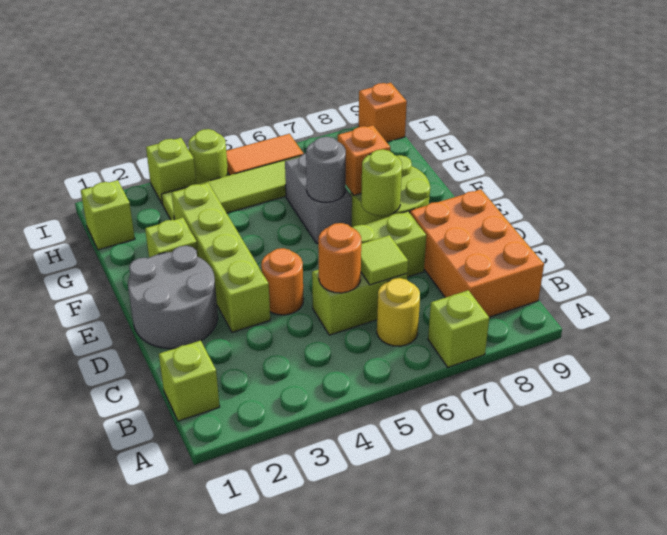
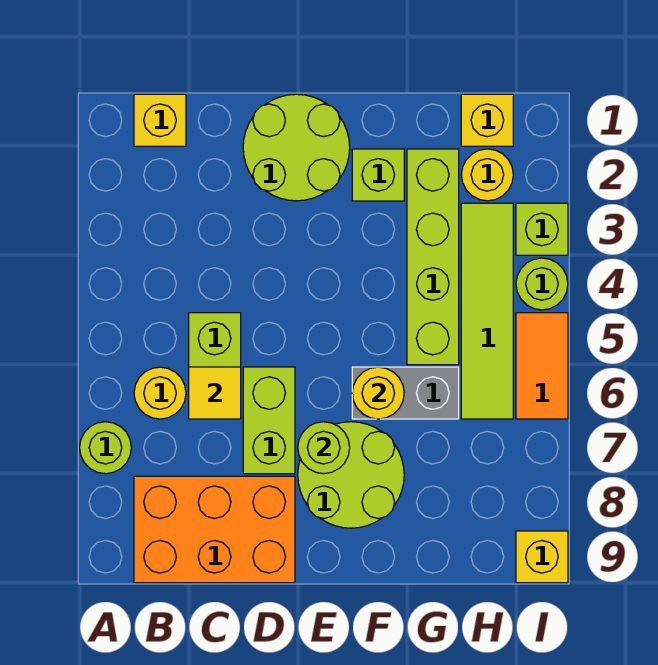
lime 1x1 brick [428,290,489,367] -> lime 1x1 round brick [80,422,131,474]
lime 1x1 brick [159,340,220,421] -> yellow 1x1 brick [134,94,186,146]
orange 1x1 round brick [318,223,361,293] -> none
lime 1x1 tile [361,235,408,285] -> yellow 1x1 tile [189,367,241,419]
grey 2x2 round brick [128,246,218,349] -> lime 2x2 round brick [243,94,350,201]
lime 1x4 brick [172,183,270,332] -> lime 1x4 brick turned to [407,149,459,365]
orange 1x1 round brick [261,248,303,315] -> none
grey 1x1 round brick [306,137,346,202] -> yellow 1x1 round brick [352,367,404,419]
orange 1x1 brick [338,125,390,195] -> none
lime 1x1 brick [81,180,135,250] -> yellow 1x1 brick [461,94,513,146]
none -> yellow 1x1 round brick [461,149,513,201]
orange 1x1 brick [359,83,407,142] -> yellow 1x1 brick [516,531,568,583]

